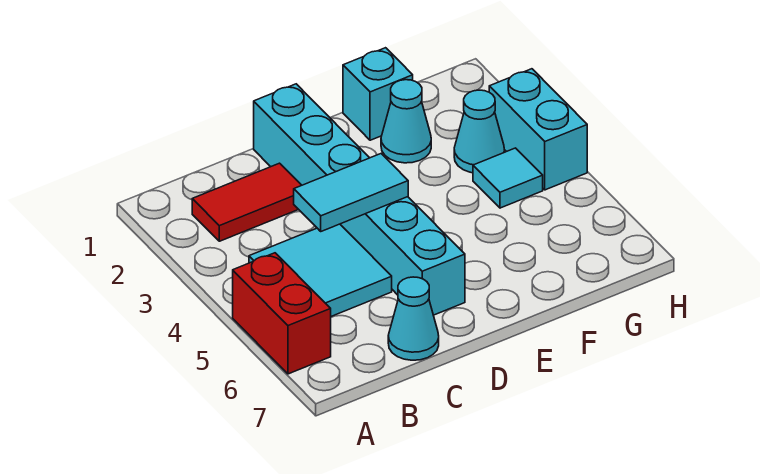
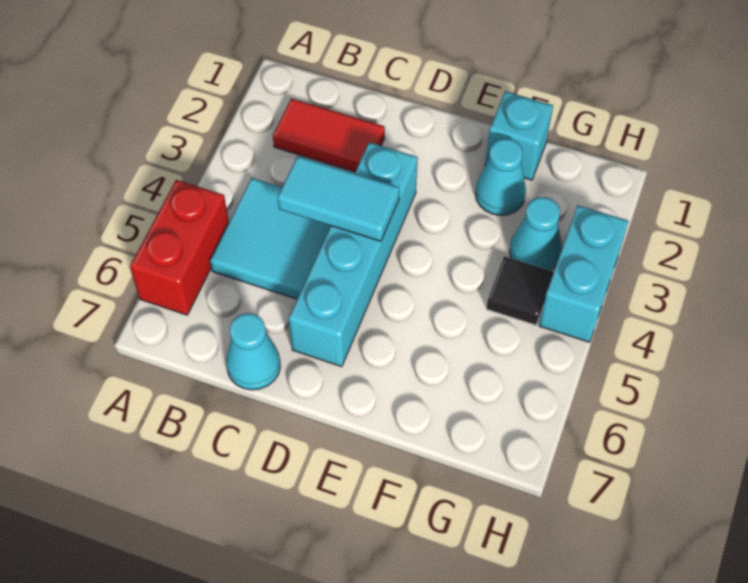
cyan 1x6 brick [254,84,465,315] -> cyan 1x4 brick [289,142,418,367]
cyan 1x1 tile [473,148,543,208] -> black 1x1 tile [486,256,554,325]

